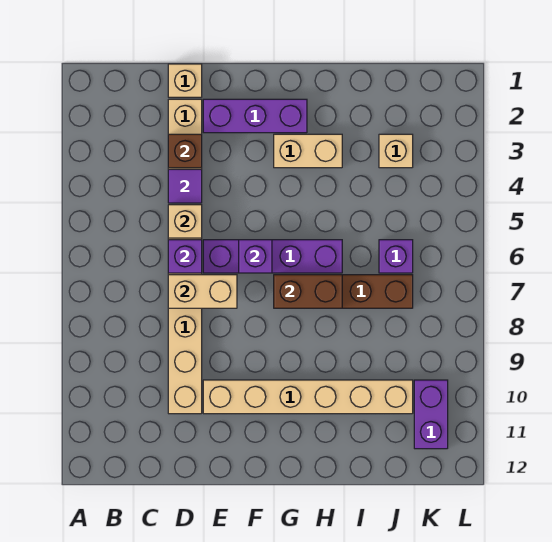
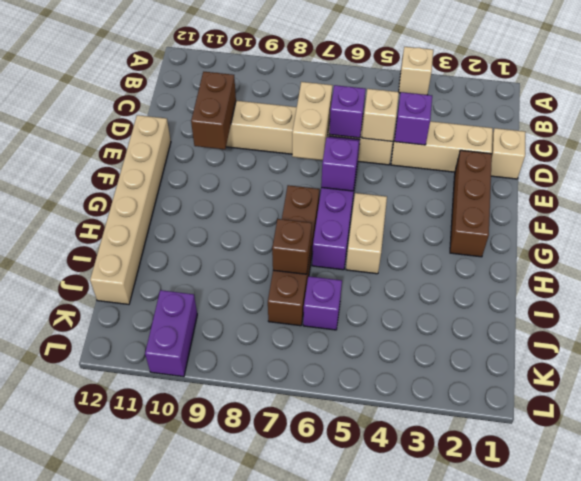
brown 1x1 brick [168,134,202,168] -> brown 1x1 brick moved to [272,219,312,274]
purple 1x1 tile [168,169,202,203] -> purple 1x1 brick [394,92,432,145]
purple 1x3 brick [203,99,307,133] -> brown 1x3 brick [450,150,492,257]
tan 1x6 brick [203,380,413,414] -> tan 1x6 brick moved to [90,115,171,304]
tan 1x2 brick [274,134,342,168] -> tan 1x2 brick moved to [346,193,387,274]
brown 1x2 brick [274,275,342,308] -> brown 1x2 brick moved to [191,72,236,149]
tan 1x1 brick [379,134,413,168] -> tan 1x1 brick moved to [399,47,433,95]
purple 1x2 brick [414,380,448,449] -> purple 1x2 brick turned to [145,290,197,377]

